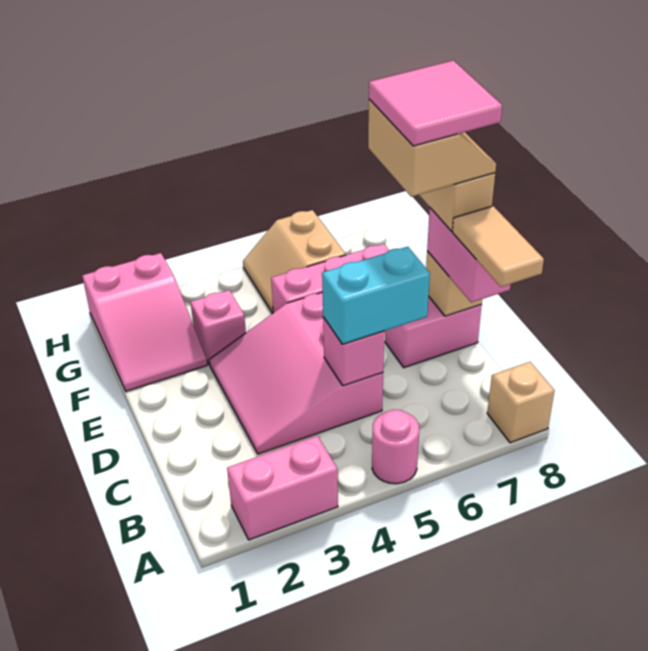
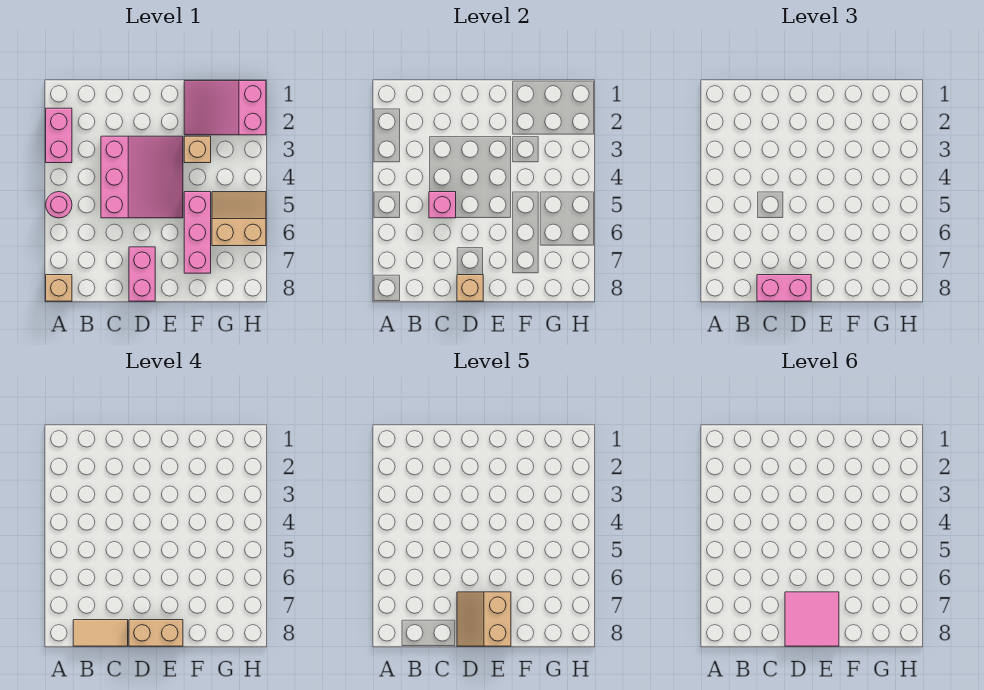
pink 3x3 slope [209,292,383,454] -> pink 3x3 slope turned to [101,136,183,218]
cyan 1x2 brick [322,247,430,344] -> none
tan 2x2 slope [368,99,496,197] -> tan 2x2 slope turned to [457,592,511,646]
pink 1x1 brick [191,290,246,365] -> tan 1x1 brick [184,136,211,163]

